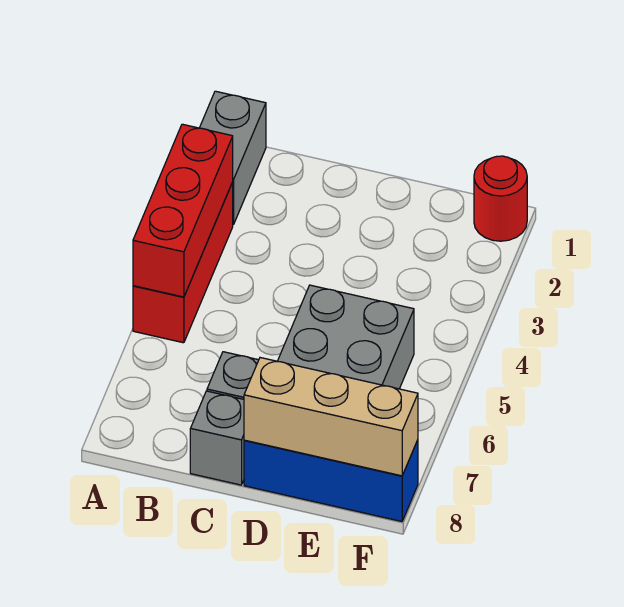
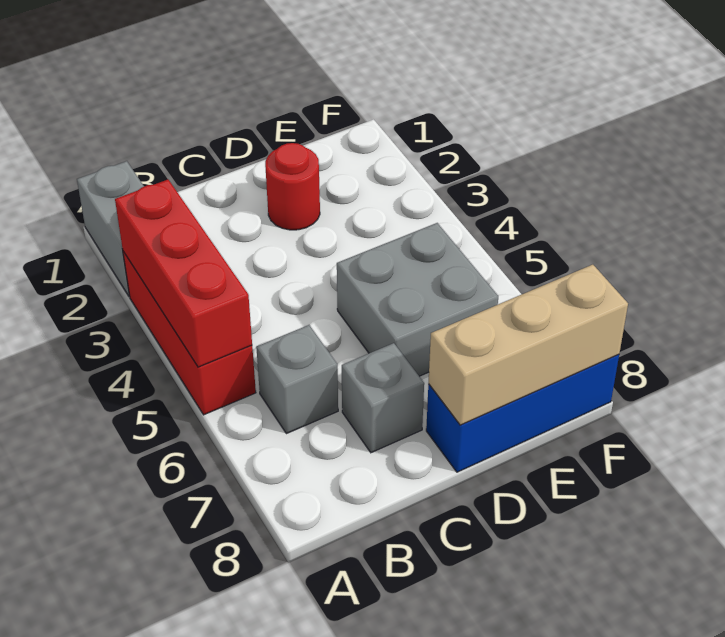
grey 1x1 brick [190,391,244,485] -> grey 1x1 brick moved to [256,325,338,434]
red 1x1 round brick [474,156,527,241] -> red 1x1 round brick moved to [265,143,320,230]

